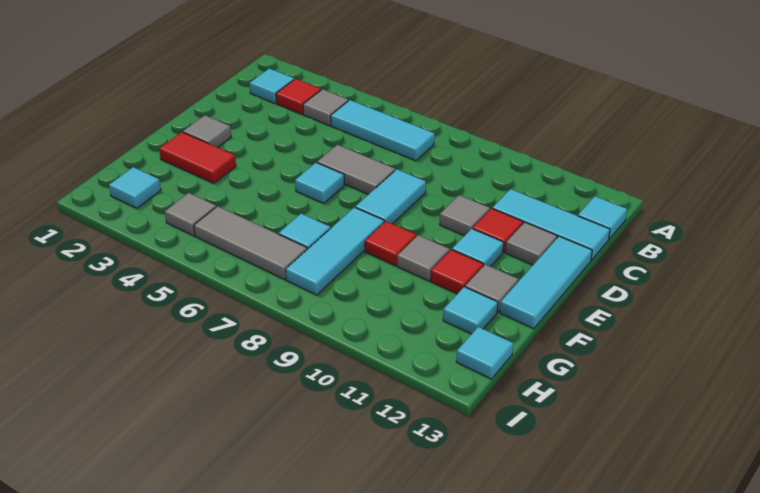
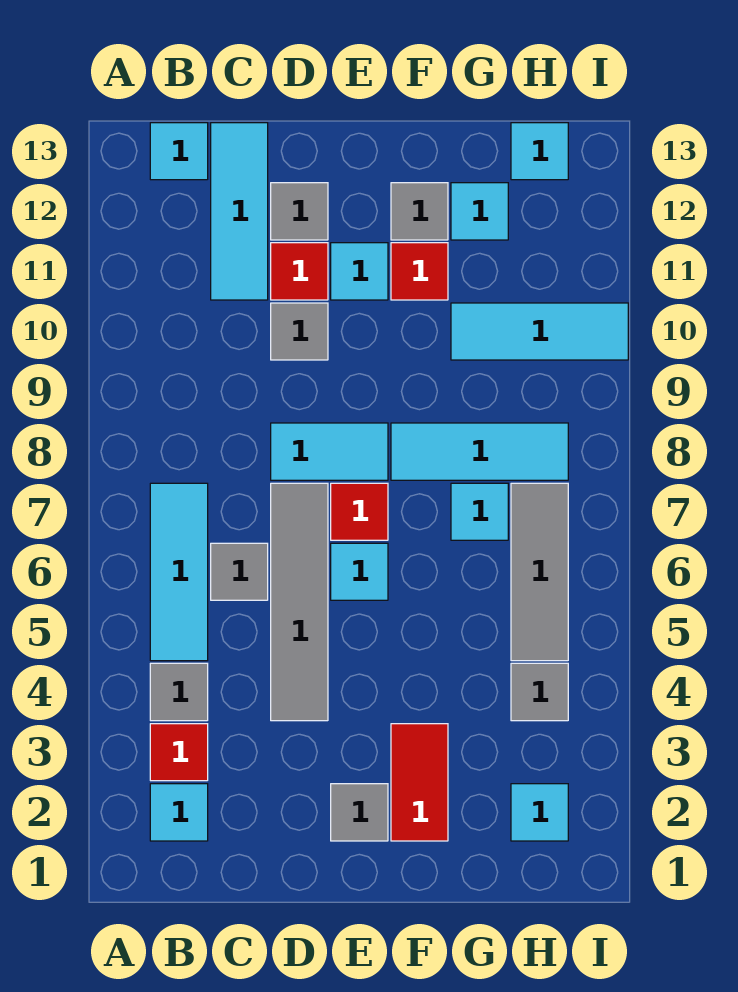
grey 1x2 tile [317,145,395,195] -> grey 1x4 tile [271,483,328,721]
cyan 1x3 tile [500,236,592,329] -> cyan 1x3 tile moved to [451,303,628,360]
red 1x1 tile [365,221,416,266] -> red 1x1 tile moved to [331,483,388,540]
grey 1x1 tile [397,235,450,281] -> grey 1x1 tile moved to [211,543,268,600]

